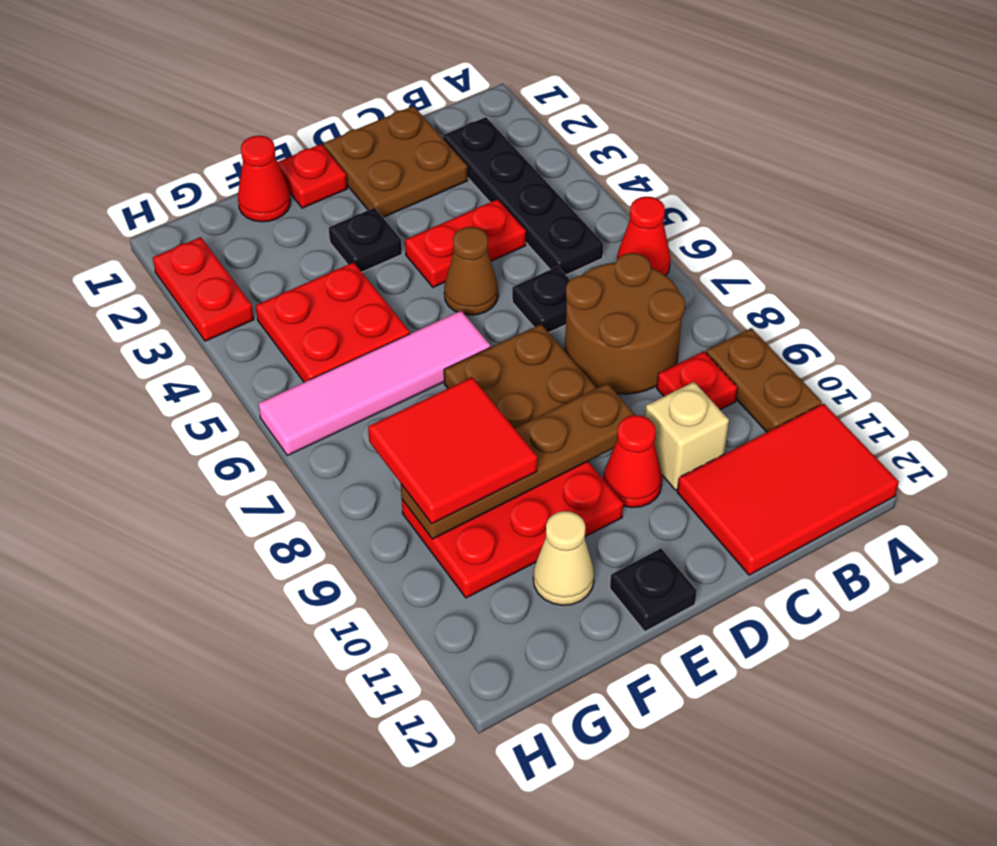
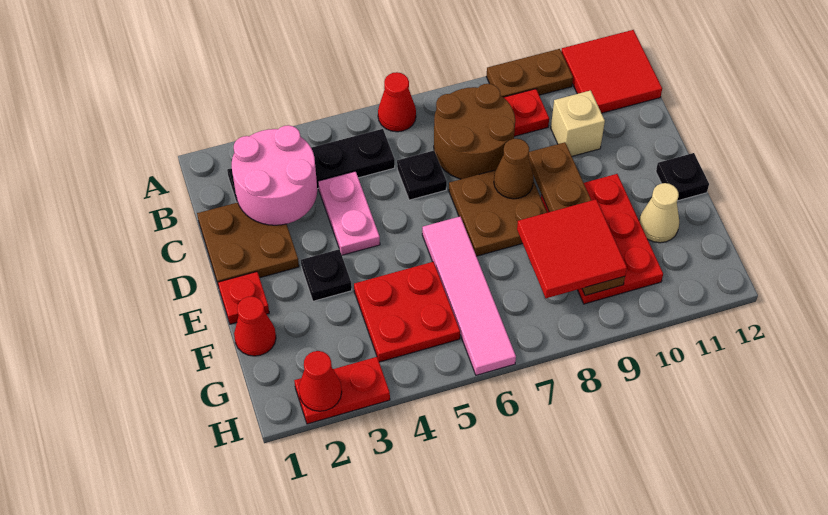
red 2x3 tile [677,403,899,575] -> red 2x2 tile [561,30,662,113]
none -> pink 2x2 round brick [232,125,317,225]
red 1x2 plate [405,199,526,287] -> pink 1x2 plate [318,171,380,255]
brown 1x1 cone [444,227,498,315] -> brown 1x1 cone moved to [494,139,534,199]
red 1x1 cone [603,415,662,508] -> red 1x1 cone moved to [299,351,342,411]

